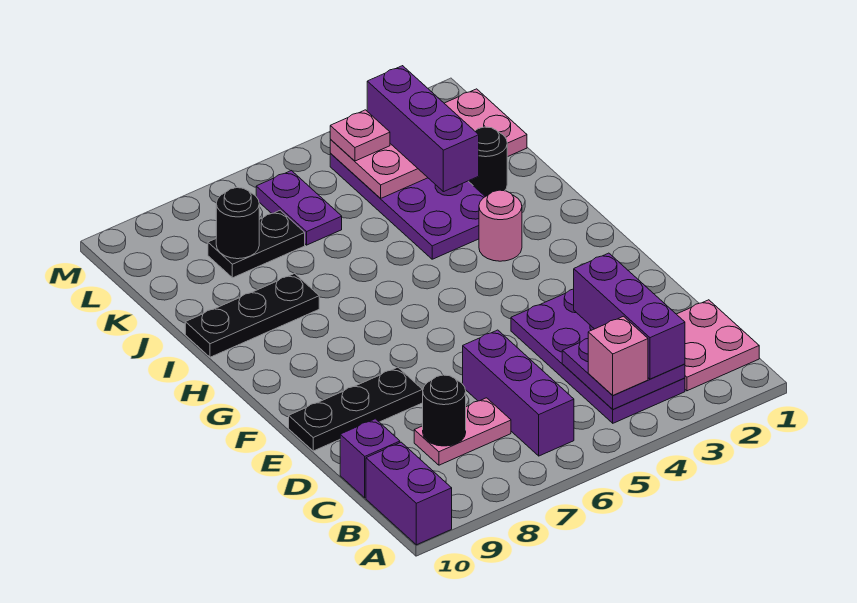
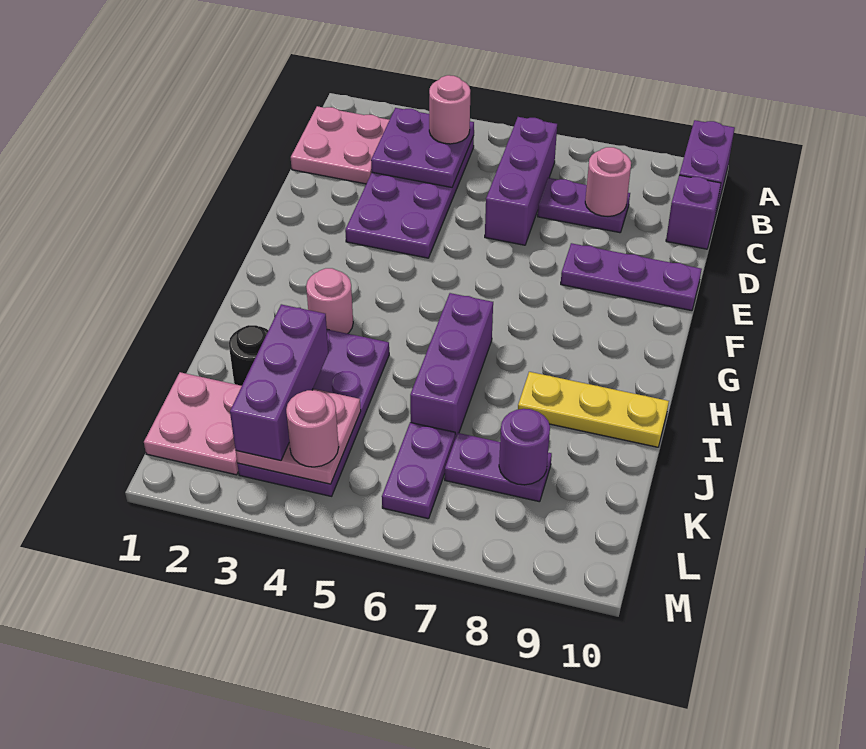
purple 1x3 brick [574,253,685,379] -> purple 1x3 brick moved to [410,293,493,438]
pink 1x1 brick [588,316,648,395] -> pink 1x1 round brick [429,75,470,144]
pink 1x2 plate [414,398,511,465] -> purple 1x2 plate [538,178,630,233]
black 1x1 round brick [423,375,466,446] -> pink 1x1 round brick [585,147,631,216]
black 1x3 plate [289,367,423,451] -> purple 1x3 plate [561,243,702,311]
black 1x3 plate [185,274,319,357] -> yellow 1x3 plate [518,372,669,447]
black 1x2 plate [208,210,305,278] -> purple 1x2 plate [445,433,552,502]
black 1x1 round brick [216,188,259,259] -> purple 1x1 round brick [499,409,550,485]
pink 1x1 plate [330,110,390,161] -> pink 1x1 round brick [286,390,339,467]

